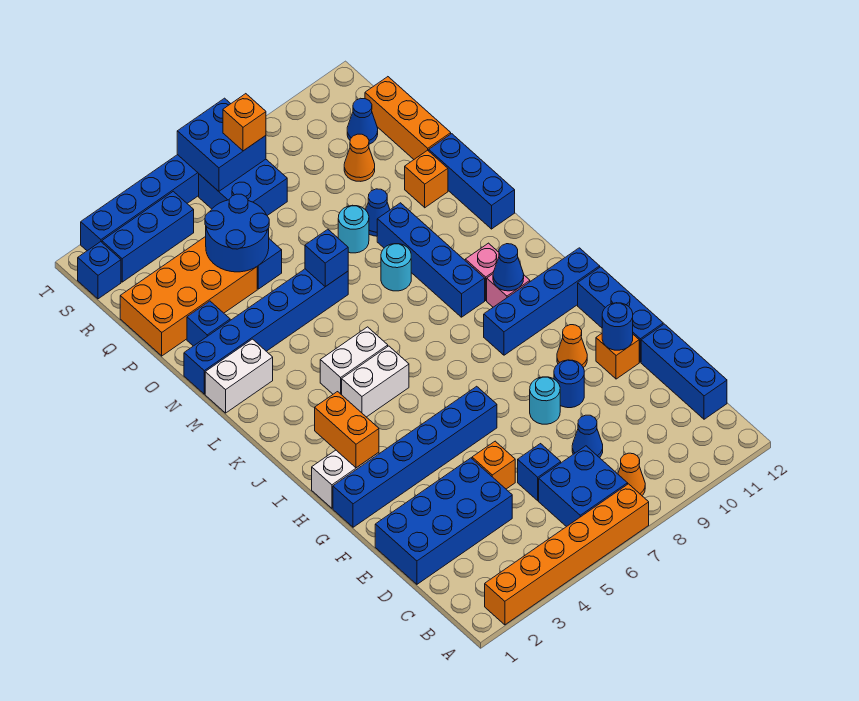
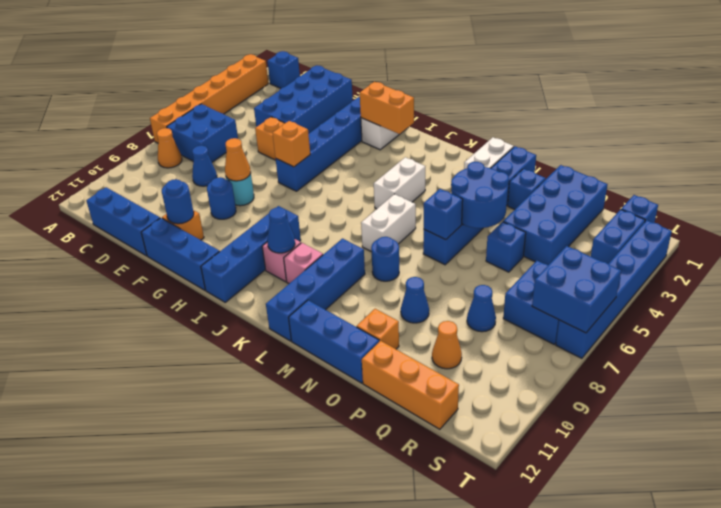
blue 1x1 brick [518,444,561,501] -> blue 1x1 brick moved to [267,51,300,89]
orange 1x1 cone [557,325,587,368] -> orange 1x1 cone moved to [225,138,251,181]
white 1x2 brick [342,346,409,417] -> white 1x2 brick moved to [361,194,416,252]
blue 1x4 brick [377,203,485,317] -> blue 1x4 brick turned to [266,239,365,341]
cyan 1x1 round brick [381,244,411,291] -> blue 1x1 round brick [371,237,399,281]
cyan 1x1 round brick [338,205,369,253] -> none
orange 2x4 brick [120,236,257,356] -> blue 2x4 brick [503,165,608,265]
blue 2x2 round brick [205,194,269,272] -> blue 2x2 round brick moved to [451,162,509,228]
blue 1x1 cone [347,98,378,144] -> blue 1x1 cone moved to [467,285,496,332]
blue 1x3 brick [102,191,194,282] -> blue 1x2 brick [591,209,645,264]
orange 1x1 brick [223,94,266,151] -> orange 1x1 brick moved to [272,121,310,167]

